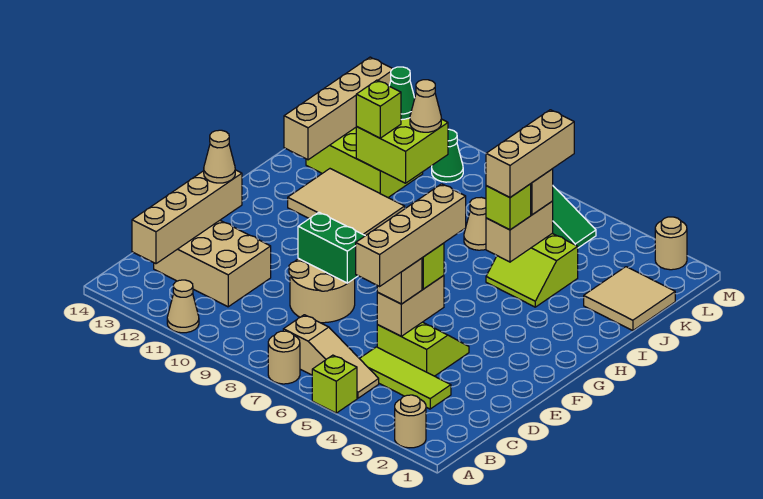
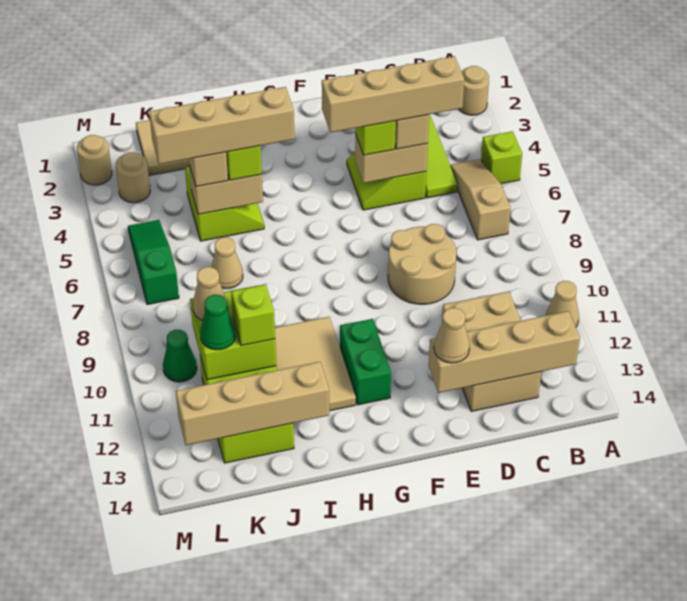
tan 1x1 round brick [268,331,300,384] -> tan 1x1 round brick moved to [116,152,150,203]
green 1x2 brick [298,212,365,283] -> green 1x2 brick moved to [340,319,391,405]
tan 1x3 brick [486,110,574,197] -> tan 1x4 brick [149,87,295,164]

